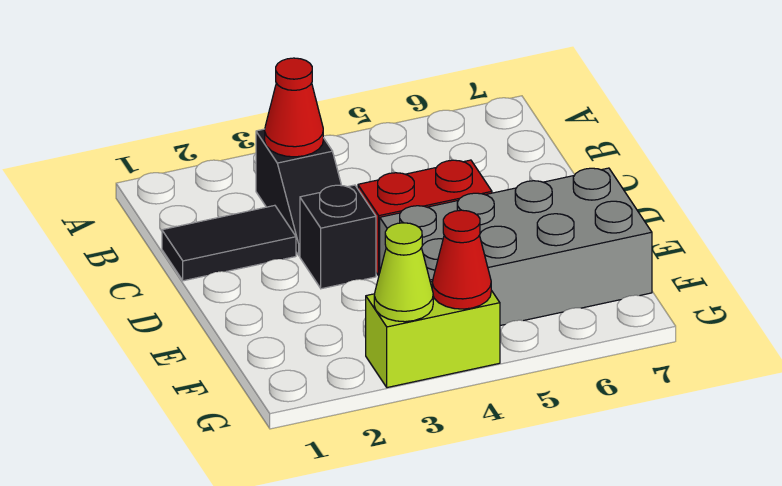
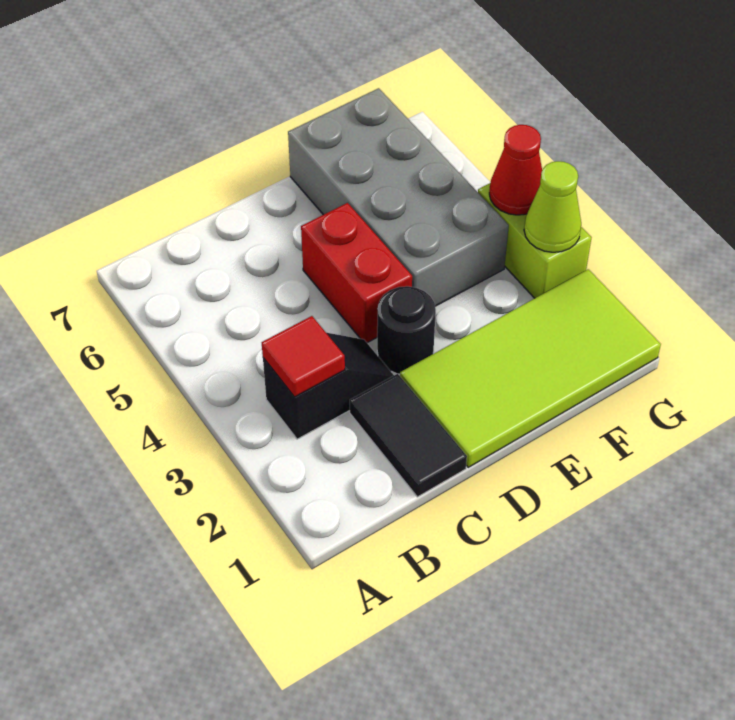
red 1x1 cone [265,58,323,157] -> red 1x1 tile [262,316,345,397]
none -> lime 2x4 tile [400,269,661,467]
black 1x1 brick [300,185,376,289] -> black 1x1 round brick [377,286,436,374]

